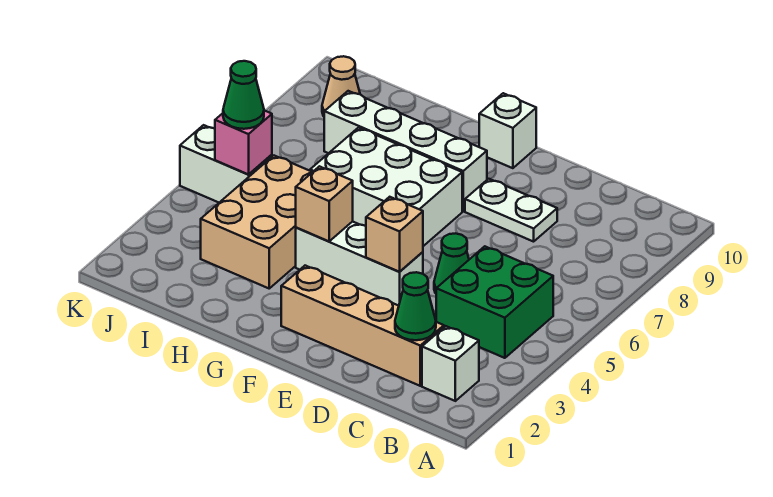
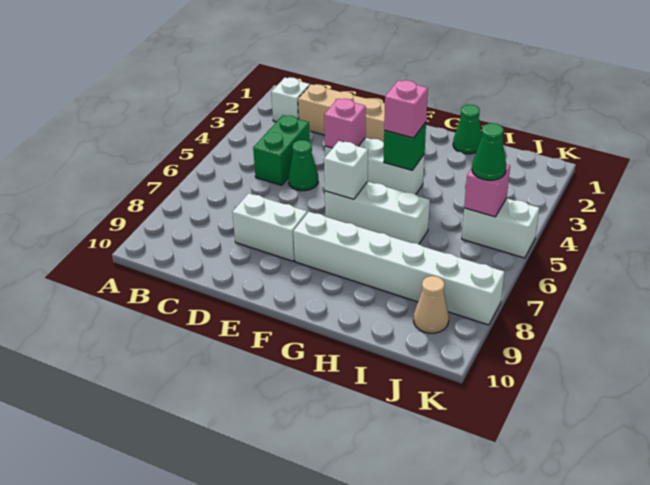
green 2x2 brick [436,246,553,358] -> green 1x2 brick [253,115,310,185]
green 1x1 cone [395,272,436,340] -> green 1x1 cone moved to [453,105,482,154]
white 1x2 plate [465,179,557,242] -> white 1x2 brick [232,193,307,261]
tan 1x1 brick [366,197,423,272] -> pink 1x1 brick [324,99,366,148]
white 2x3 brick [310,128,462,246] -> white 1x3 brick [325,182,430,244]
white 1x4 brick [324,91,487,211] -> white 1x6 brick [293,212,505,325]
white 1x1 brick [479,93,536,168] -> white 1x1 brick moved to [324,141,368,199]
tan 1x1 brick [296,166,353,241] -> green 1x1 brick [384,122,426,170]
none -> pink 1x1 brick [384,80,428,138]
tan 2x3 brick [201,156,312,288] -> none

